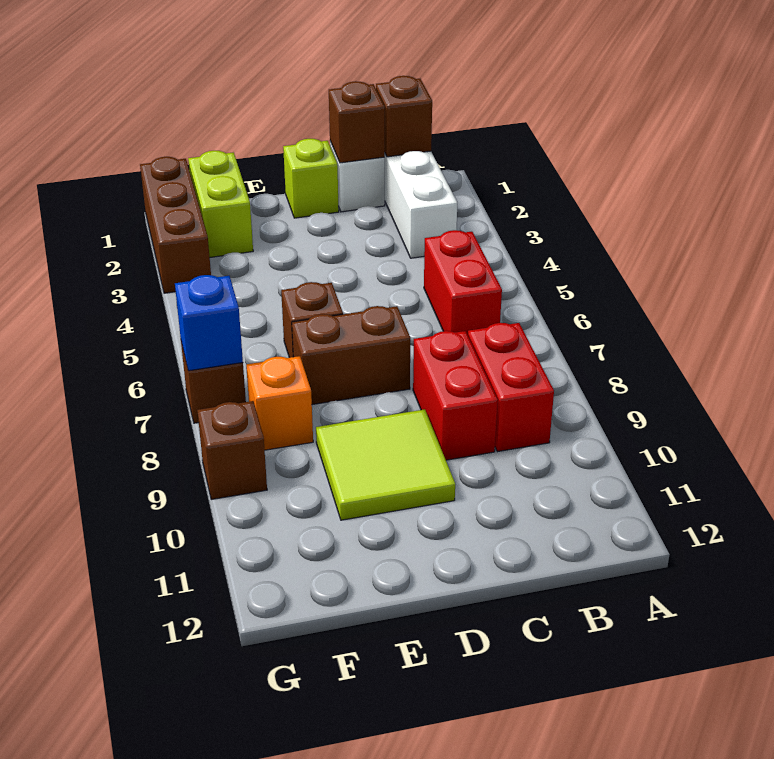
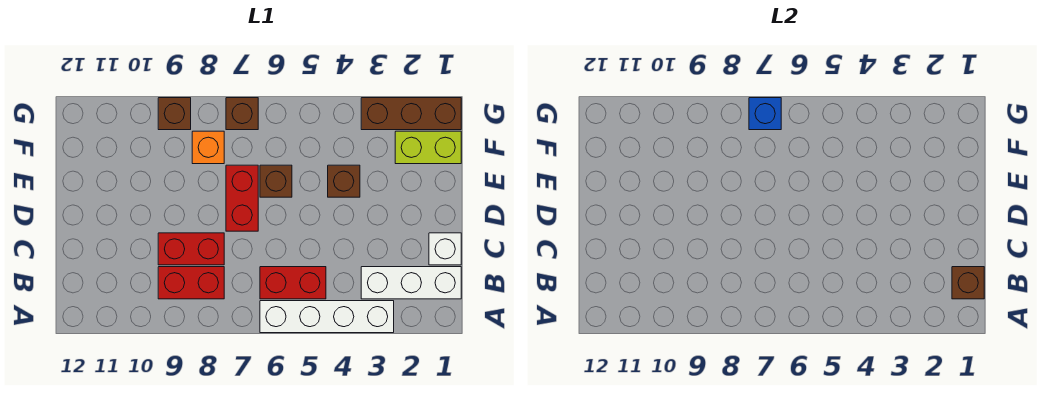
none -> white 1x4 brick [260,301,394,333]
brown 1x1 brick [329,81,385,163] -> brown 1x1 brick moved to [328,165,360,197]
lime 1x1 brick [283,139,339,218] -> none
brown 1x2 brick [292,306,410,405] -> red 1x2 brick [226,165,258,231]
lime 2x2 tile [316,409,455,520] -> none

